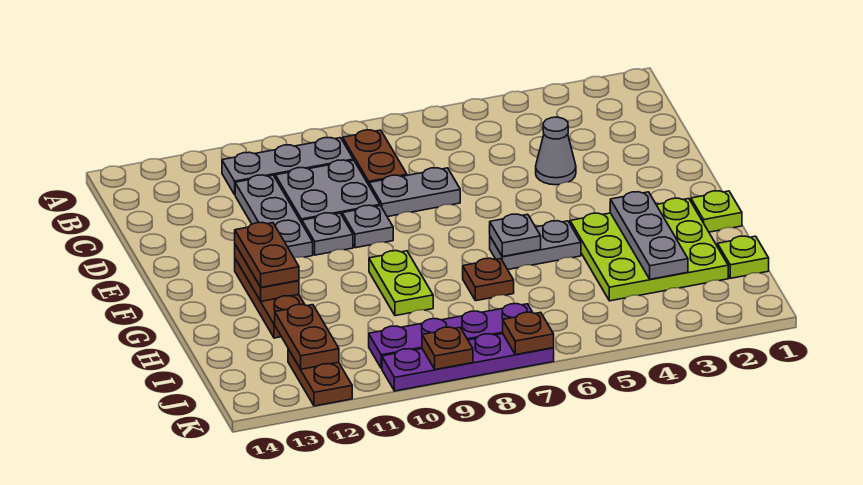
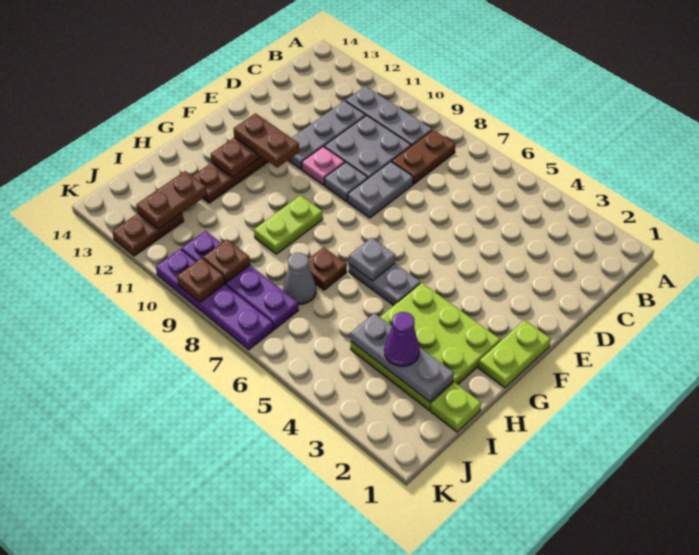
grey 1x1 cone [536,117,576,185] -> grey 1x1 cone moved to [283,253,316,304]
grey 1x2 plate [369,168,460,217] -> grey 1x2 plate turned to [348,162,413,218]
grey 1x1 plate [302,213,353,255] -> pink 1x1 plate [302,147,345,185]
brown 1x2 plate [235,223,299,287] -> brown 1x2 plate turned to [234,113,299,168]
lime 1x1 plate [691,191,742,232] -> lime 1x2 plate [479,320,551,388]
grey 1x3 plate [610,192,688,279] -> grey 1x3 plate turned to [351,313,454,402]
none -> purple 1x1 cone [384,312,419,366]
brown 1x1 plate [503,312,554,355] -> brown 1x1 plate moved to [203,240,250,283]

